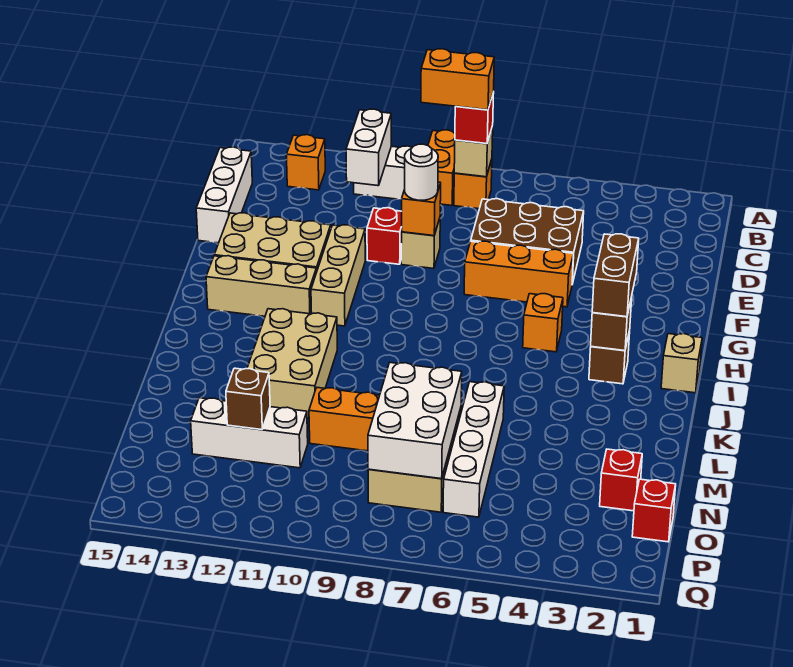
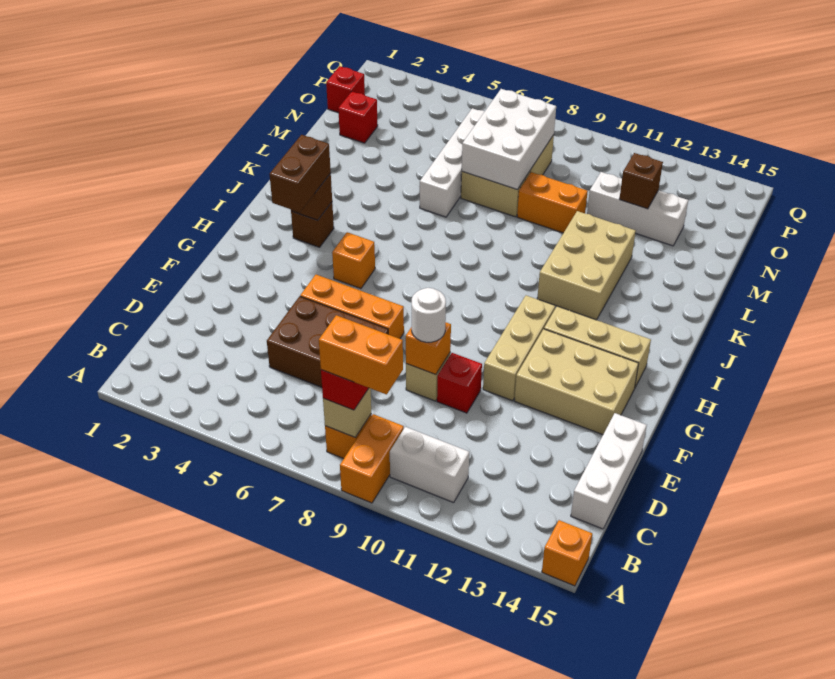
white 1x2 brick [346,109,391,186] -> none
orange 1x1 brick [287,135,325,190] -> orange 1x1 brick moved to [542,520,592,586]
tan 1x1 brick [661,334,702,393] -> none

